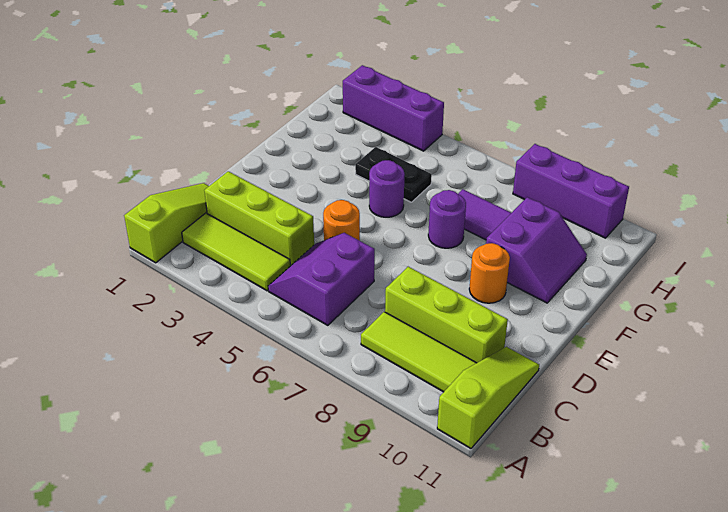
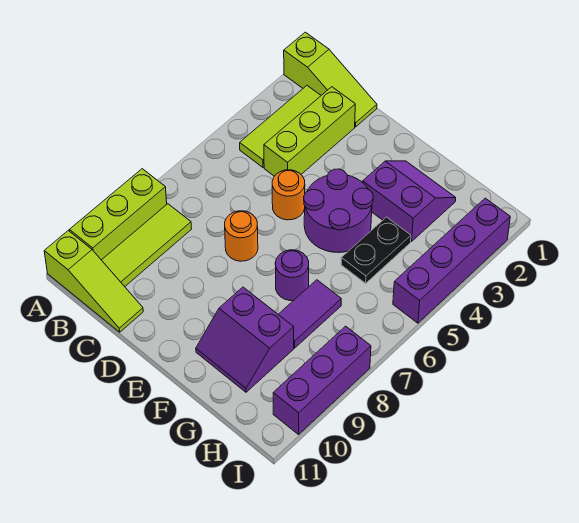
purple 2x2 slope [268,233,375,325] -> purple 2x2 slope moved to [363,161,456,241]
lime 1x3 brick [385,267,508,363] -> lime 1x3 brick moved to [70,169,167,260]
orange 1x1 round brick [469,243,510,303] -> orange 1x1 round brick moved to [225,211,258,261]
purple 1x1 round brick [369,160,405,217] -> purple 2x2 round brick [304,169,373,253]
purple 1x3 brick [343,65,444,151] -> purple 1x4 brick [393,198,510,323]

